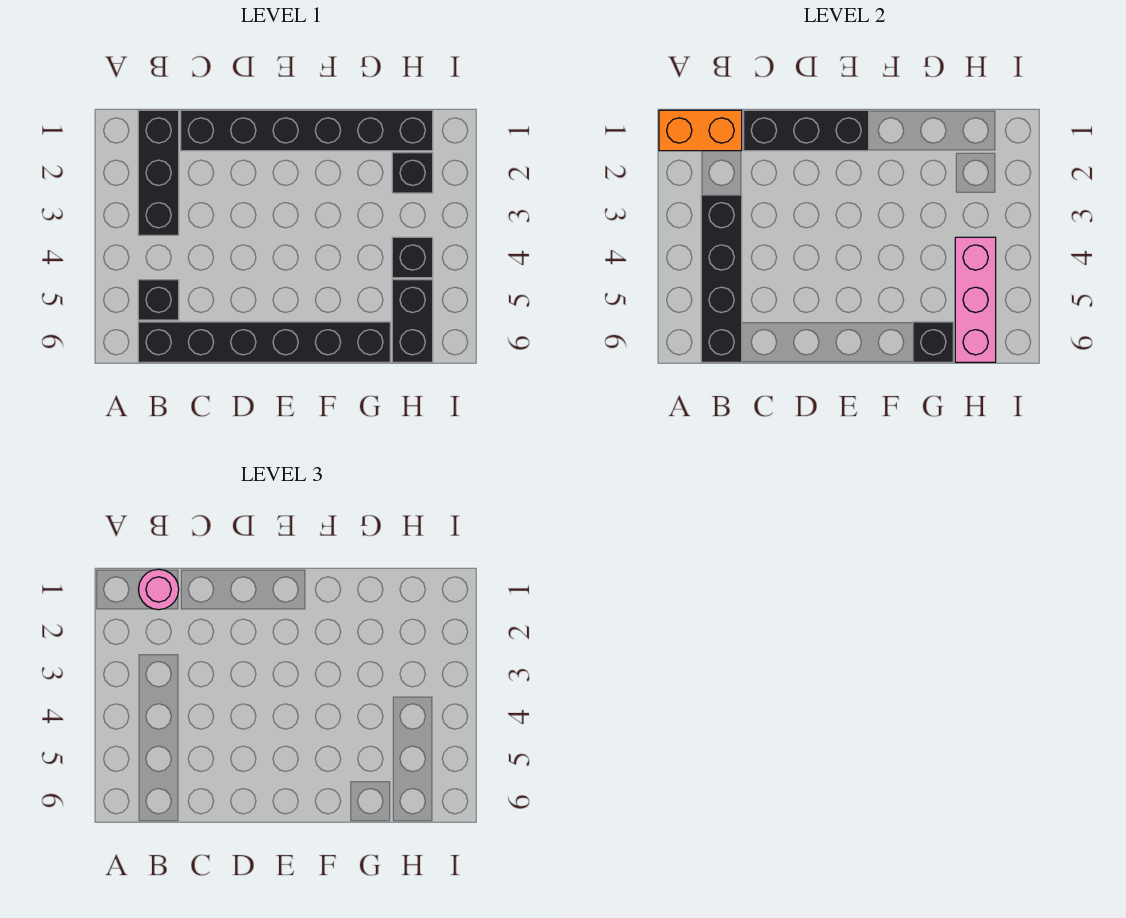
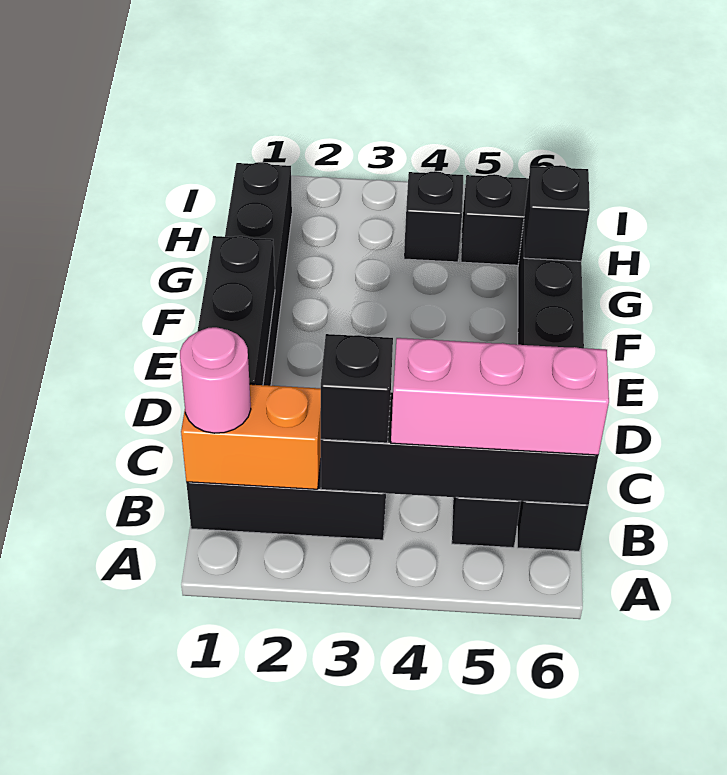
orange 1x2 brick [659,110,742,151] -> orange 1x2 brick turned to [181,385,321,489]
black 1x1 brick [392,153,433,193] -> black 1x1 brick moved to [321,334,393,443]
pink 1x3 brick [955,237,996,362] -> pink 1x3 brick moved to [391,338,609,455]

